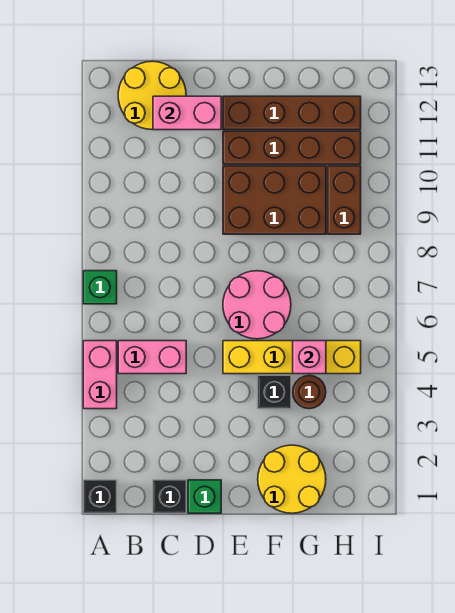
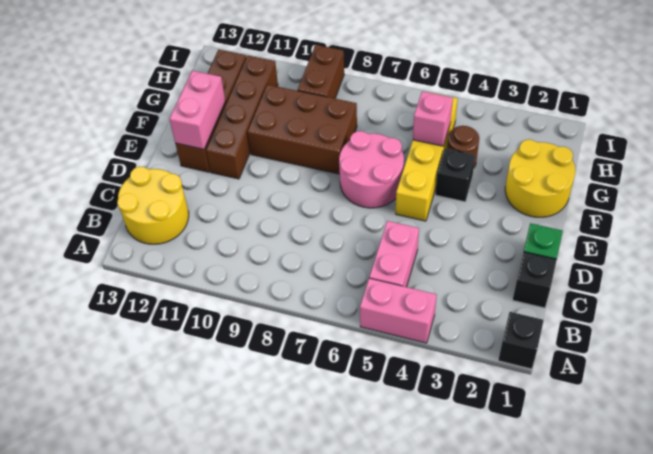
green 1x1 brick [83,271,117,304] -> none
pink 1x2 brick [153,96,221,130] -> pink 1x2 brick moved to [169,70,225,149]
brown 2x3 brick [223,166,326,234] -> brown 2x3 brick turned to [247,85,357,174]
brown 1x2 brick [328,166,361,234] -> brown 1x2 brick turned to [298,45,344,99]

